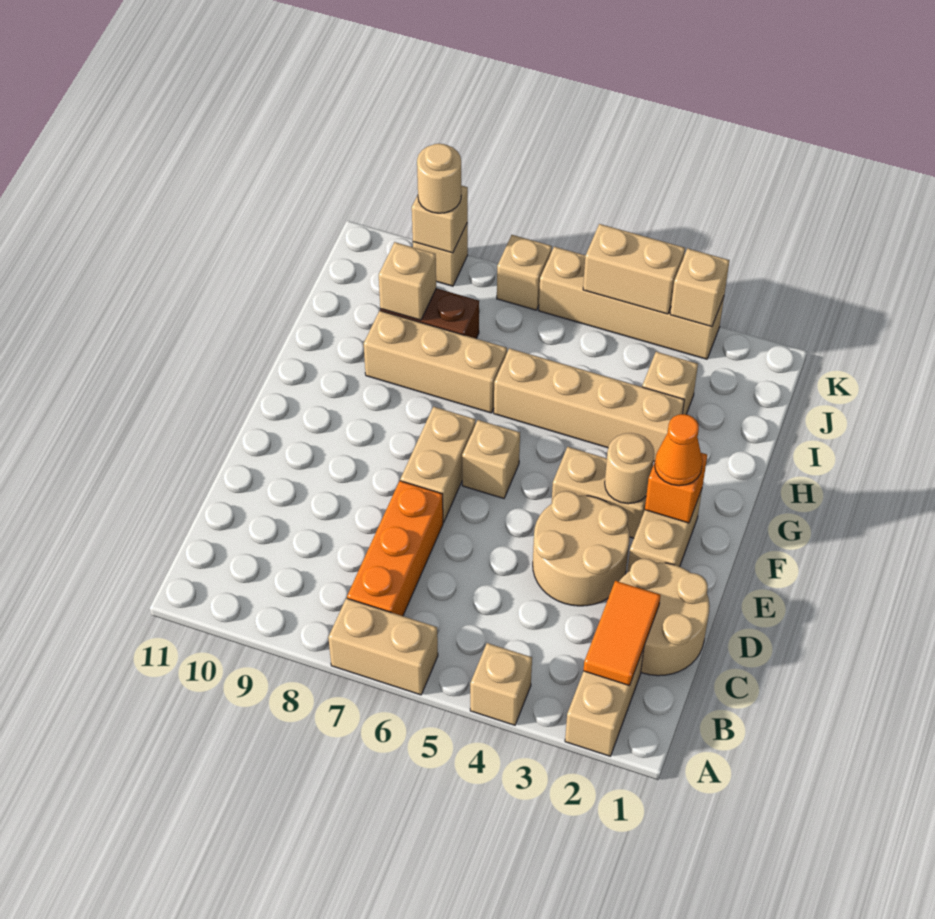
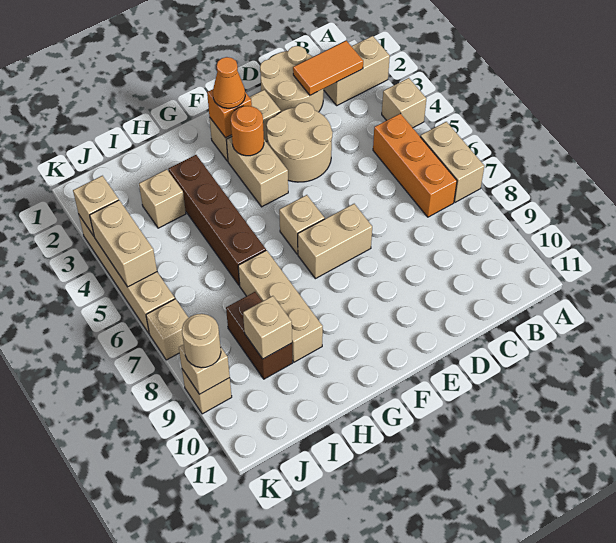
orange 1x3 brick [347,481,443,616] -> orange 1x3 brick turned to [373,113,457,217]
tan 1x1 round brick [605,433,654,504] -> orange 1x1 round brick [231,106,264,156]
tan 1x4 brick [494,348,684,462] -> brown 1x4 brick [168,155,266,285]

